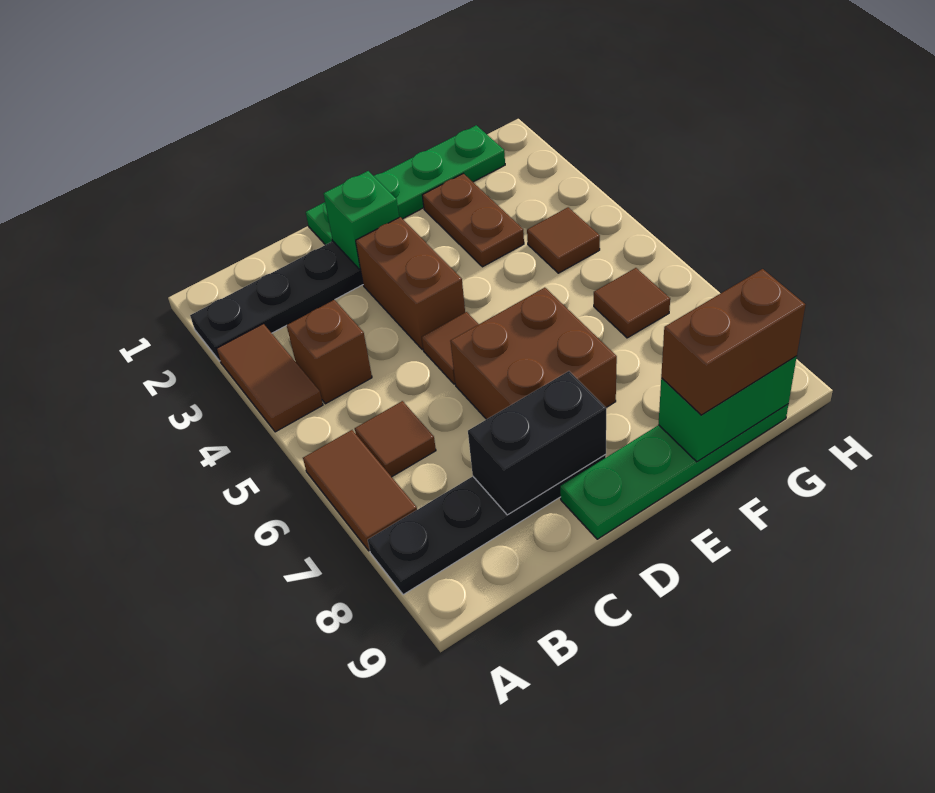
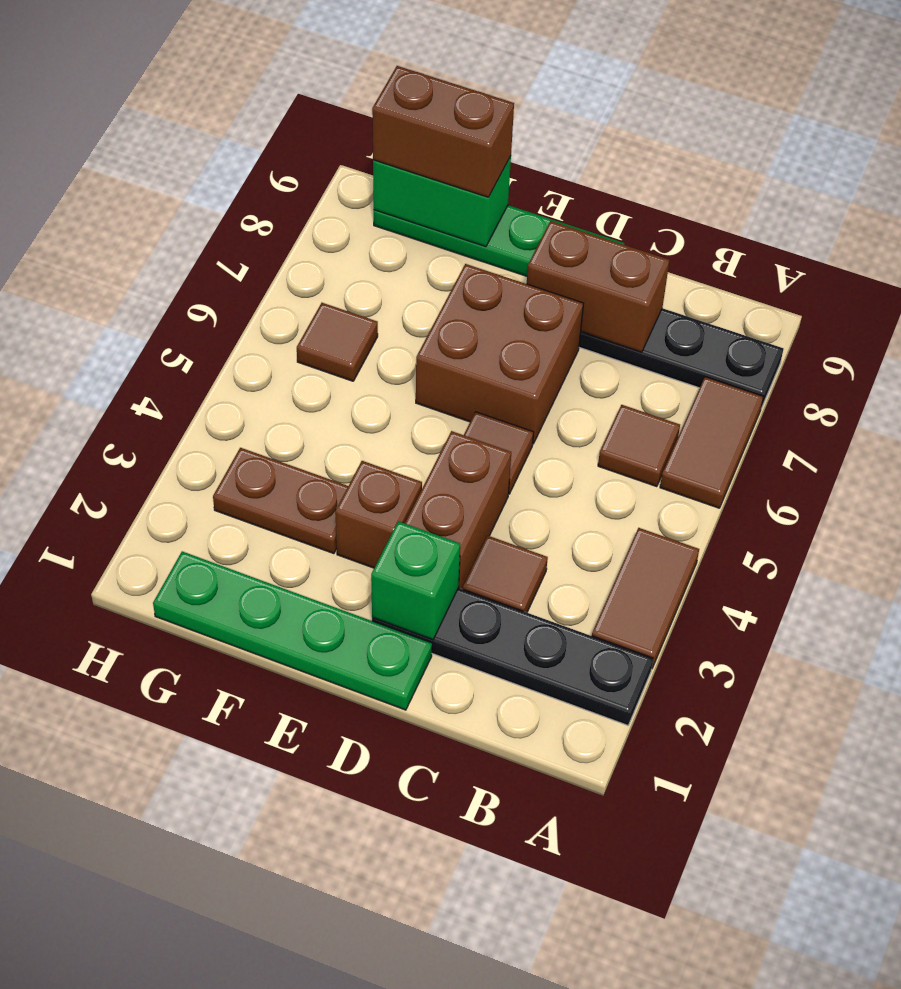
brown 1x1 brick [287,300,372,404] -> brown 1x1 brick moved to [335,461,422,568]
black 1x2 brick [468,371,606,515] -> brown 1x2 brick [527,221,669,352]
brown 1x2 plate [422,174,524,267] -> brown 1x2 plate turned to [213,448,348,554]
brown 1x1 tile [527,207,600,273] -> brown 1x1 tile moved to [463,536,548,612]

